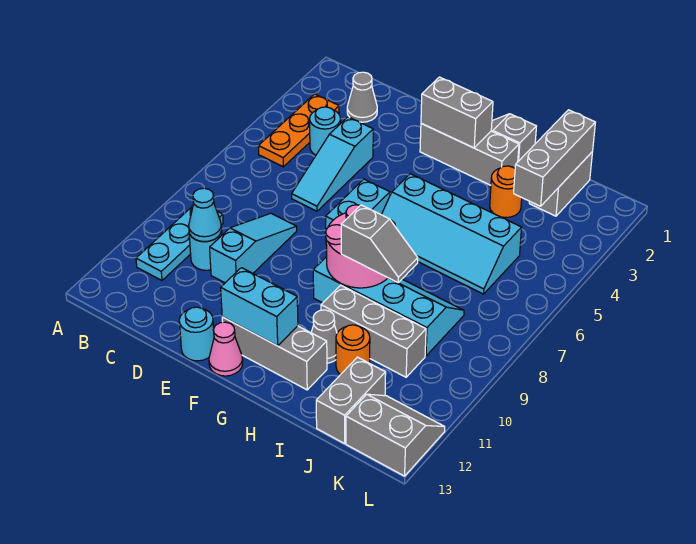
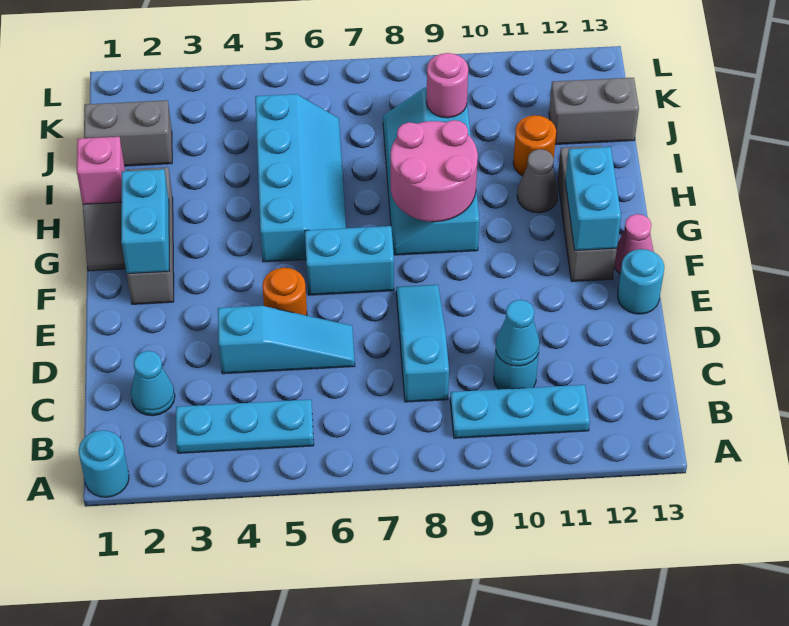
orange 1x3 plate [258,94,339,167] -> cyan 1x3 plate [176,399,314,453]
grey 1x1 cone [347,72,377,122] -> cyan 1x1 cone [131,351,175,416]
cyan 1x1 round brick [310,107,341,155] -> cyan 1x1 round brick moved to [79,430,129,497]
cyan 1x3 slope [210,213,297,283] -> cyan 1x3 slope turned to [396,285,449,402]
grey 1x2 brick [421,77,493,148] -> cyan 1x2 brick [121,169,170,274]
none -> pink 1x1 brick [77,137,125,204]
grey 1x2 slope [341,205,418,283] -> none
grey 1x3 brick [321,285,426,377] -> none
orange 1x1 round brick [490,166,522,218] -> orange 1x1 round brick moved to [262,268,307,315]
grey 1x3 brick [514,110,595,206] -> none
none -> pink 1x1 round brick [427,53,468,118]
grey 2x2 slope [346,394,445,476] -> none

